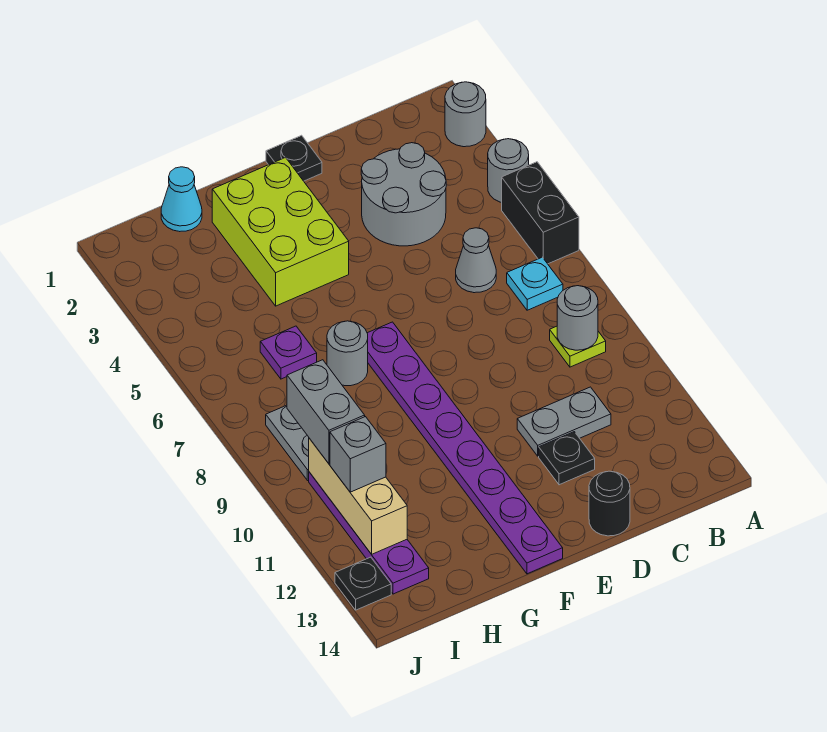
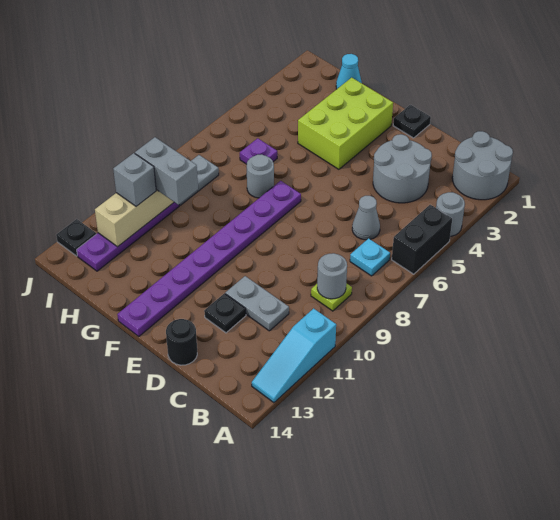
grey 1x1 round brick [445,82,486,147] -> grey 2x2 round brick [452,131,513,200]
none -> cyan 1x3 slope [252,308,336,403]
grey 1x2 brick [287,360,365,464] -> grey 1x2 brick turned to [135,137,198,205]

